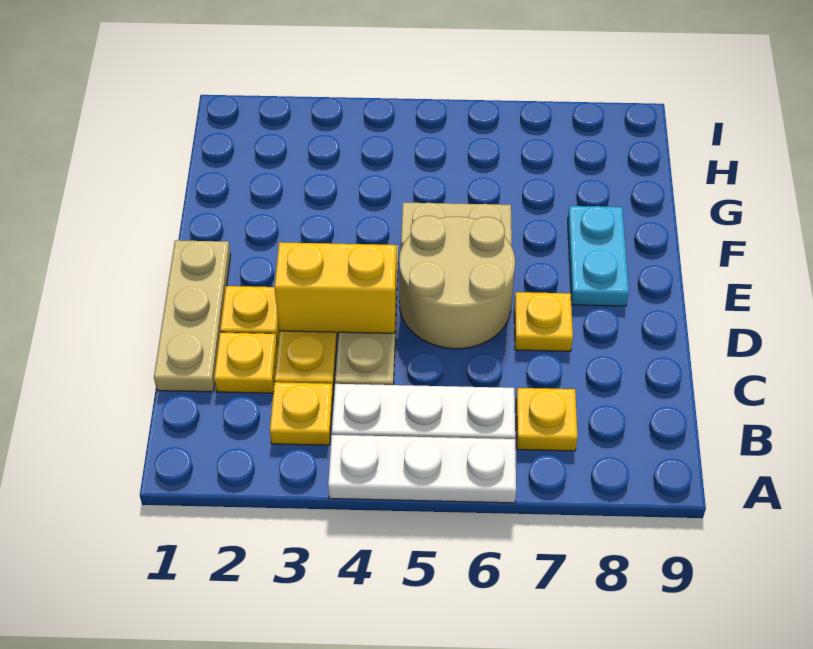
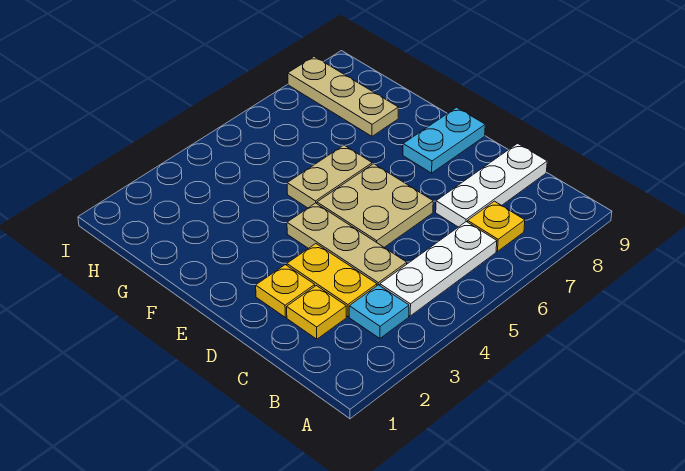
white 1x3 plate [328,435,516,503] -> white 1x3 plate moved to [436,144,547,227]
yellow 1x1 plate [270,382,333,445] -> cyan 1x1 plate [349,285,409,338]
tan 1x3 plate [154,240,230,392] -> tan 1x3 plate moved to [288,57,398,136]
yellow 1x2 brick [274,242,397,333] -> none
tan 2x2 round brick [399,216,515,349] -> tan 2x2 plate [317,164,433,247]
yellow 1x1 plate [514,292,573,351] -> none
cyan 1x2 plate [568,206,629,306] -> cyan 1x2 plate turned to [403,107,485,173]

